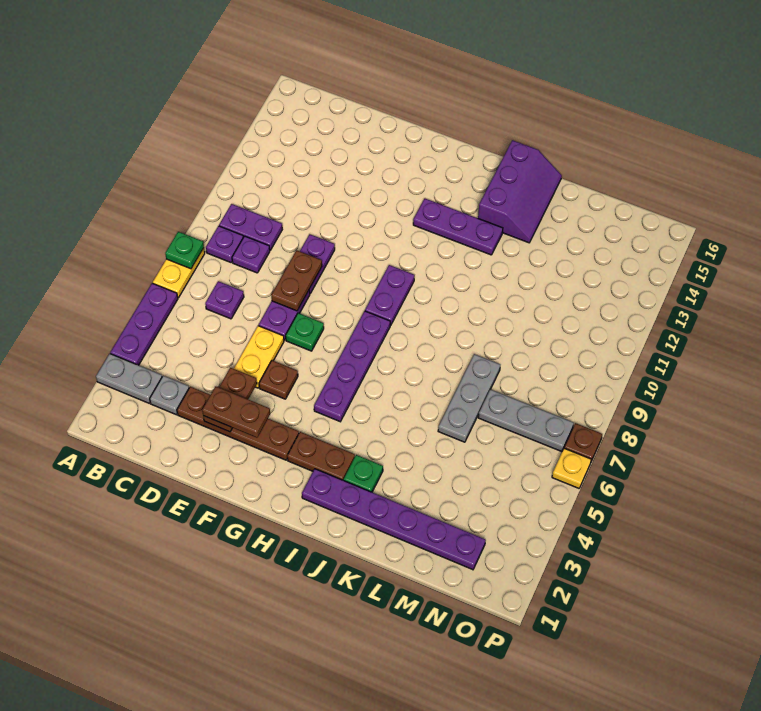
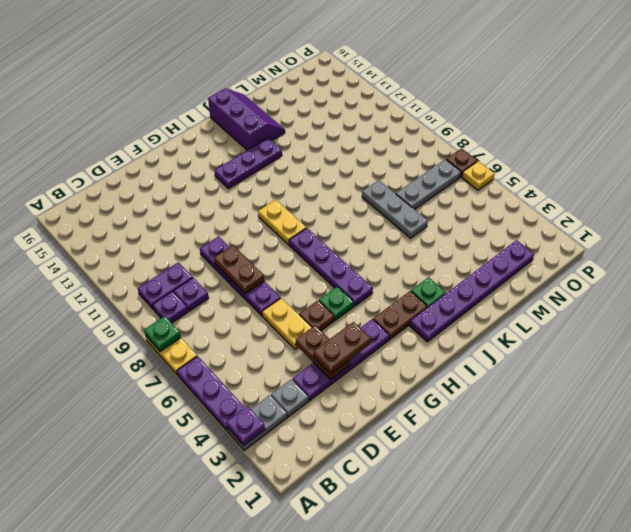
purple 1x1 plate [205,281,244,319] -> purple 1x1 plate moved to [226,406,265,445]
brown 1x4 plate [177,387,299,460] -> purple 1x4 plate [292,319,390,401]
green 1x1 plate [286,313,324,351] -> green 1x1 plate moved to [319,287,354,320]
purple 1x2 plate [365,265,415,325] -> yellow 1x2 plate [258,200,306,245]

